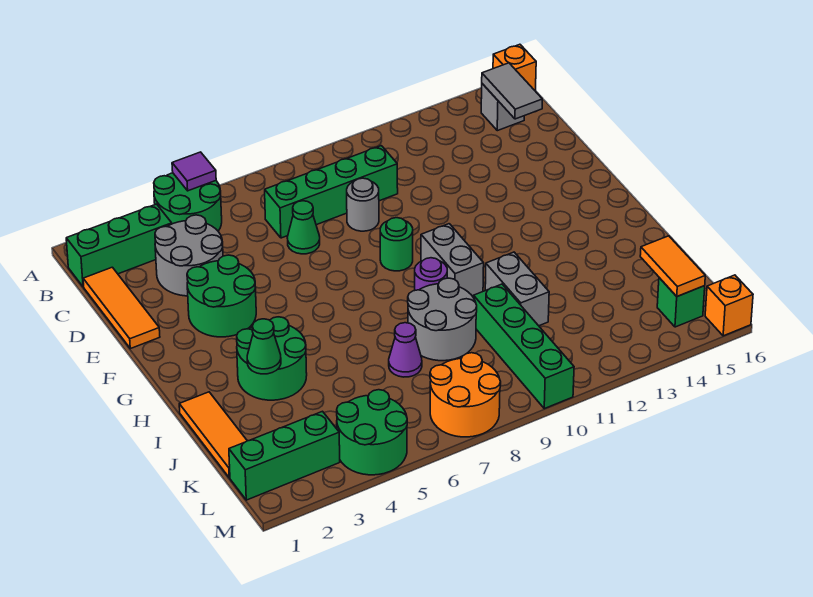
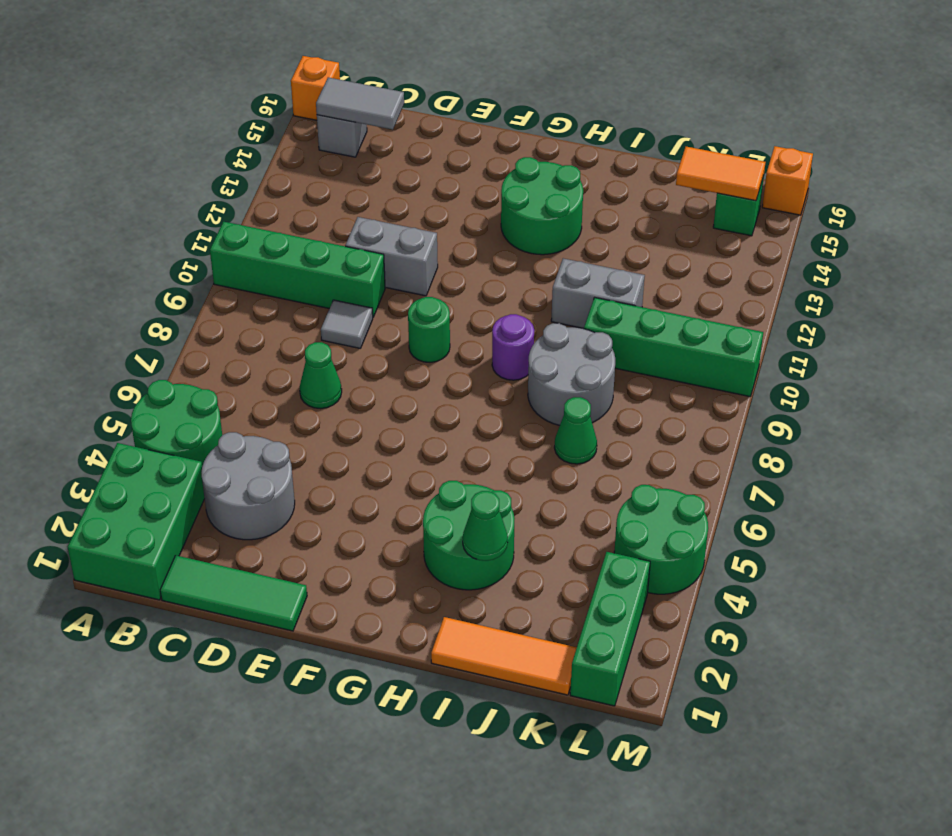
purple 1x1 tile [172,152,216,191] -> none
green 1x3 brick [66,204,172,287] -> green 2x3 brick [68,443,205,600]
orange 1x3 tile [83,267,160,349] -> green 1x3 tile [160,556,307,631]
green 1x4 brick [265,146,398,238] -> green 1x4 brick turned to [210,222,385,317]
grey 1x1 round brick [347,178,379,231] -> grey 1x1 tile [321,300,373,348]
green 2x2 round brick [187,255,256,337] -> green 2x2 round brick moved to [501,157,583,255]
grey 1x2 brick [421,224,484,297] -> grey 1x2 brick moved to [345,217,438,296]
purple 1x1 cone [389,323,422,377] -> green 1x1 cone [554,397,597,464]
orange 2x2 round brick [430,353,501,437] -> none

